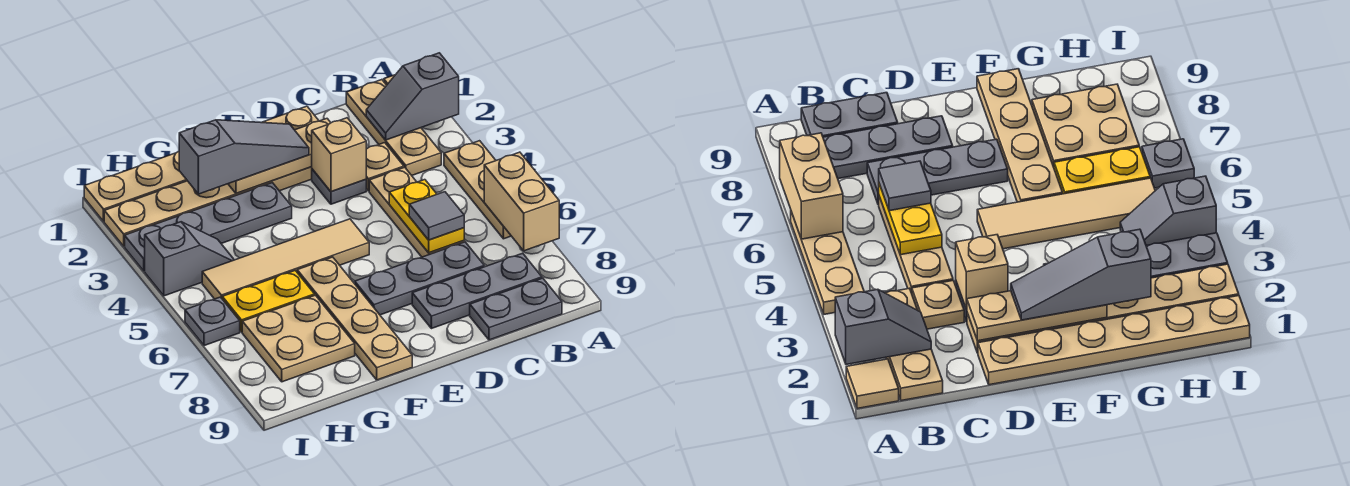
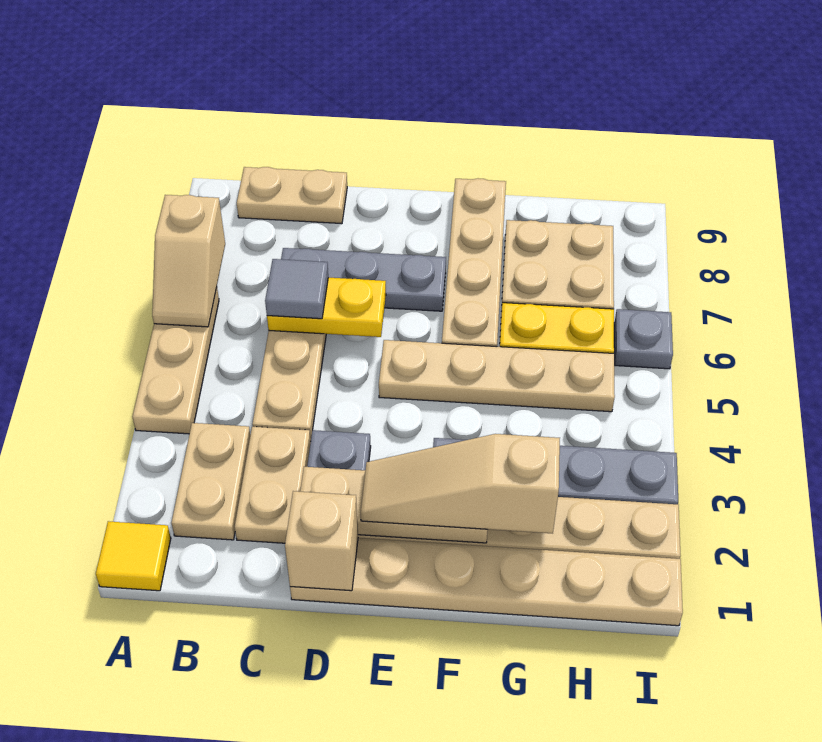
tan 1x1 tile [846,359,899,409] -> yellow 1x1 tile [96,521,171,591]
grey 1x2 slope [366,53,459,140] -> none
tan 1x2 brick [484,152,559,251] -> tan 1x2 slope [152,195,225,327]
tan 1x3 plate [346,80,441,175] -> tan 1x2 plate [171,423,250,540]
grey 1x3 plate [412,253,542,329] -> none
grey 1x2 plate [470,278,562,340] -> tan 1x2 plate [237,167,347,224]
tan 1x1 plate [366,143,404,191] -> tan 1x2 plate [235,427,311,543]
yellow 1x2 plate [389,180,464,253] -> yellow 1x2 plate turned to [267,277,386,337]
tan 1x1 brick [312,118,366,192] -> tan 1x1 brick moved to [285,491,358,591]
grey 1x3 slope [179,120,309,194] -> tan 1x3 slope [361,434,560,534]
tan 1x4 tile [202,219,369,299] -> tan 1x4 plate [379,340,615,412]
grey 1x2 slope [145,222,234,296] -> none

